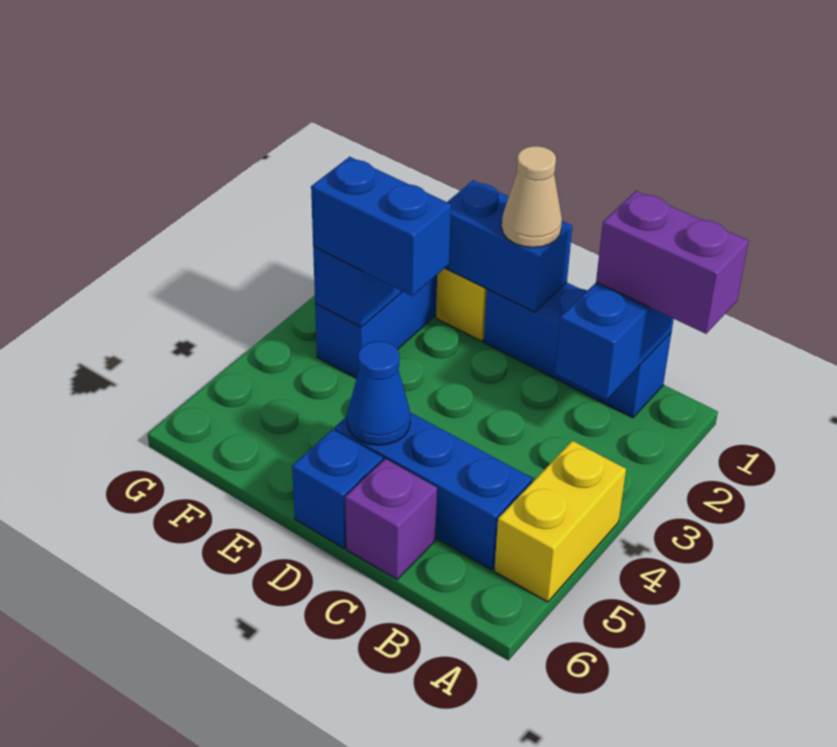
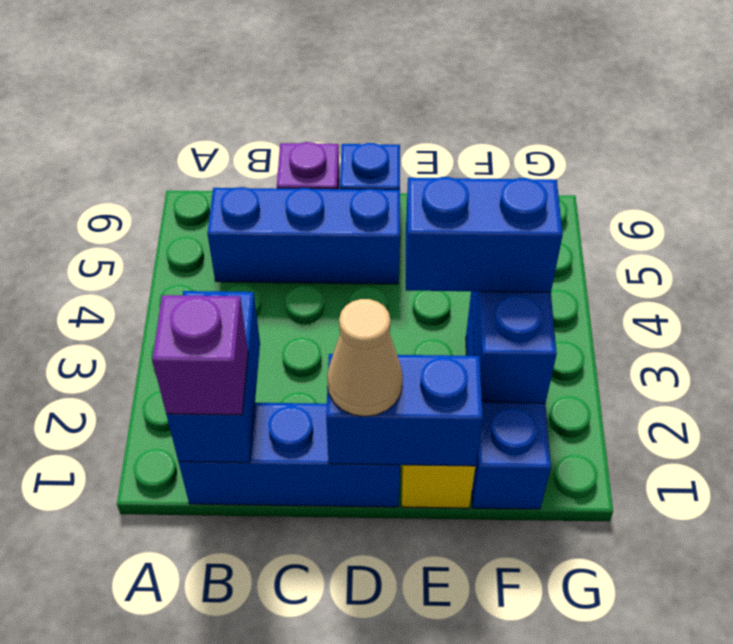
purple 1x2 brick [596,191,749,334] -> purple 1x1 brick [152,295,248,415]
yellow 1x2 brick [494,441,626,602] -> none
blue 1x1 cone [347,341,410,445] -> none

